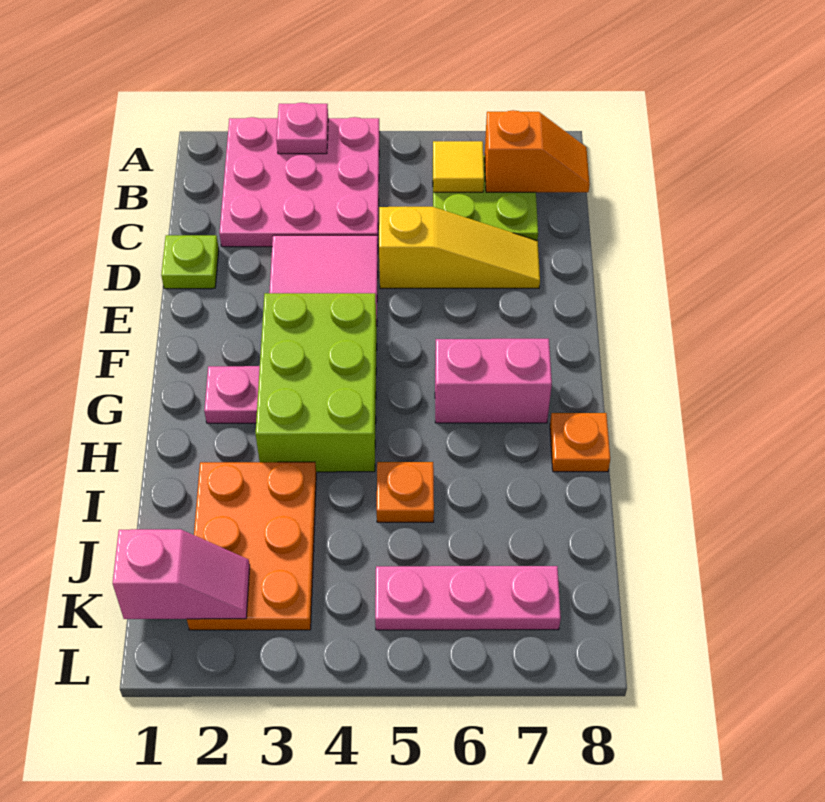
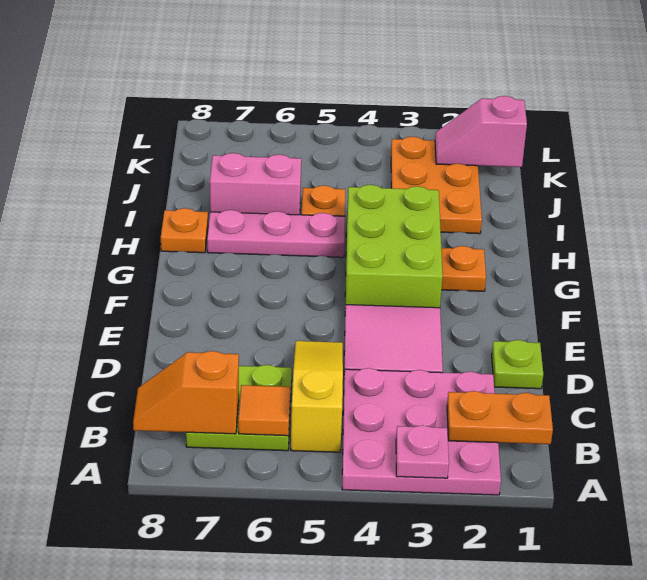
none -> orange 1x2 plate [447,391,553,444]
yellow 1x1 tile [433,141,484,192] -> orange 1x1 tile [238,385,290,436]
yellow 1x3 slope [379,206,540,288] -> yellow 1x3 slope turned to [291,341,343,452]
pink 1x1 plate [204,366,260,423] -> orange 1x1 plate [441,246,486,291]
pink 1x2 brick [435,339,552,423] -> pink 1x2 brick moved to [210,153,301,215]
pink 1x3 plate [375,566,561,630] -> pink 1x3 plate moved to [207,210,345,257]

